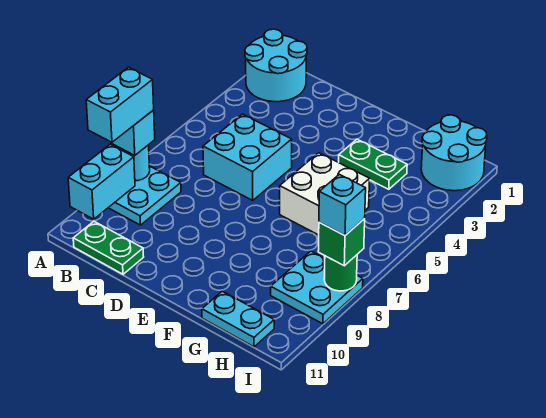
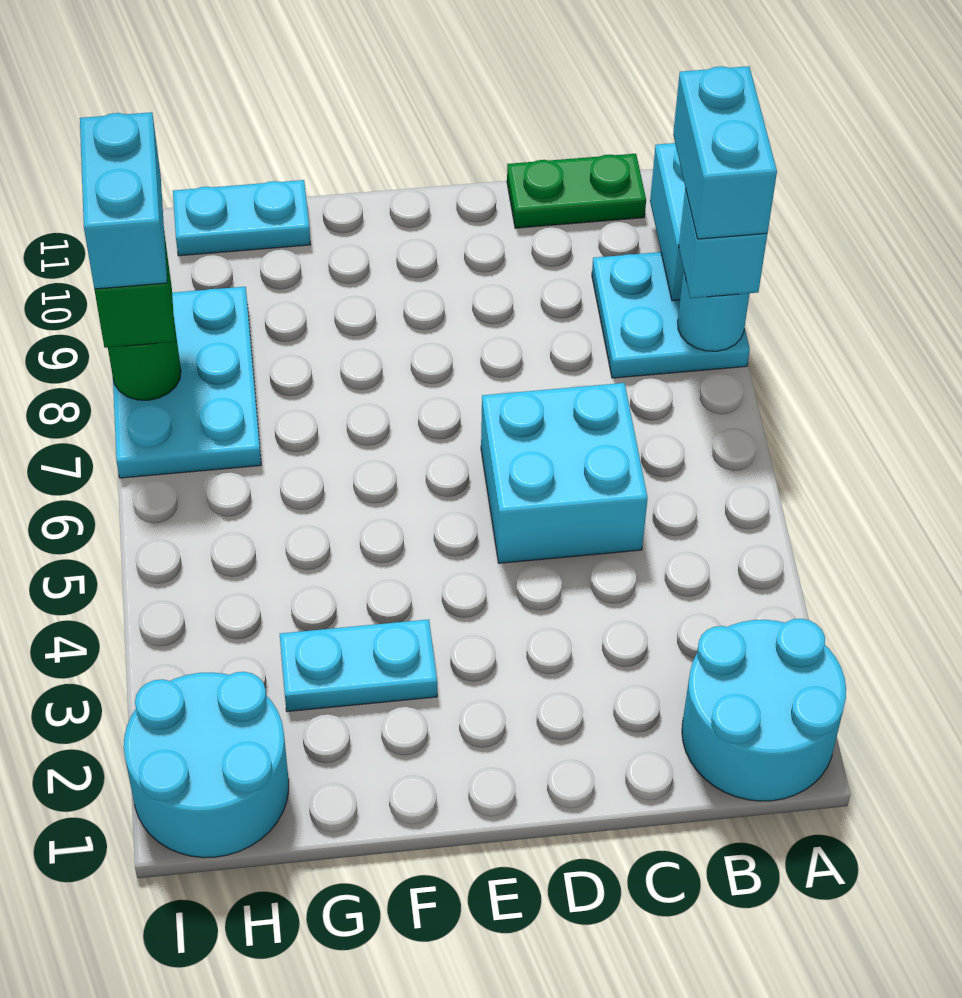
green 1x2 plate [339,139,407,189] -> cyan 1x2 plate [280,619,437,712]
white 2x2 brick [280,153,370,235] -> none
cyan 2x2 plate [271,251,363,324] -> cyan 2x3 plate [113,287,261,478]
cyan 1x1 brick [319,174,366,235] -> cyan 1x2 brick [80,112,167,289]

